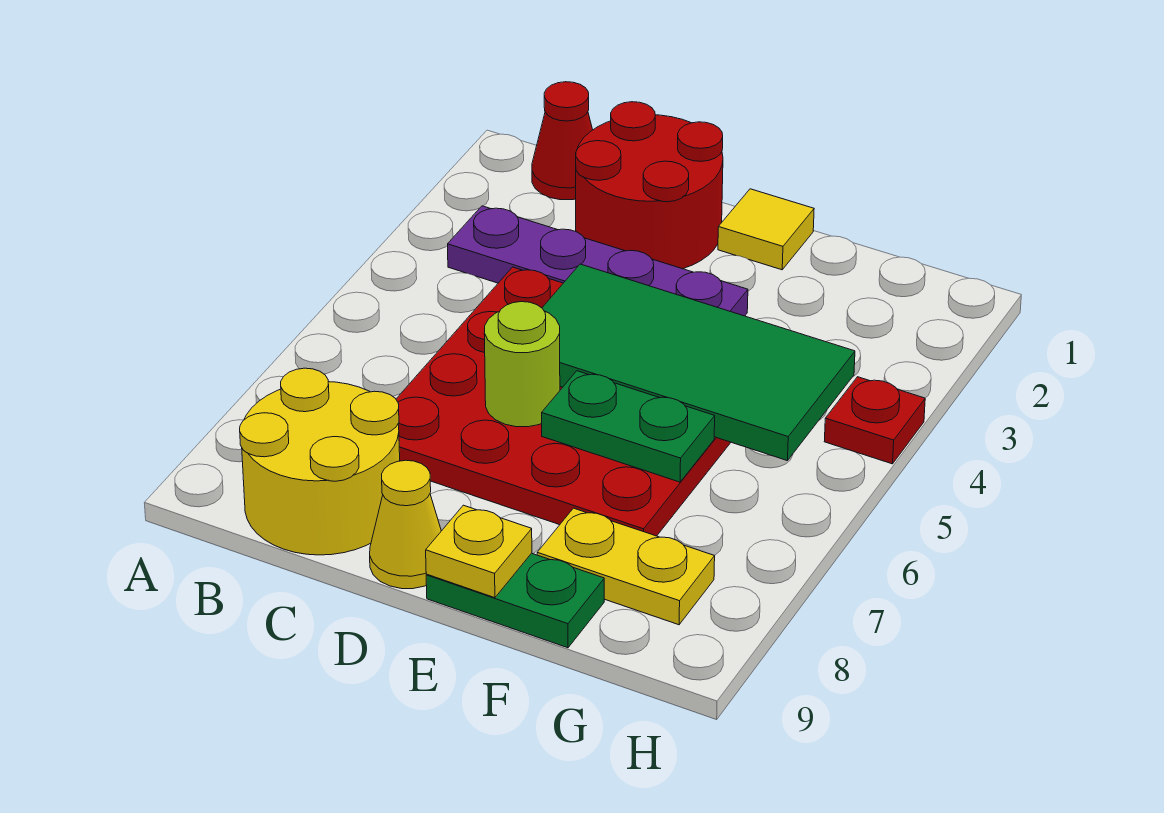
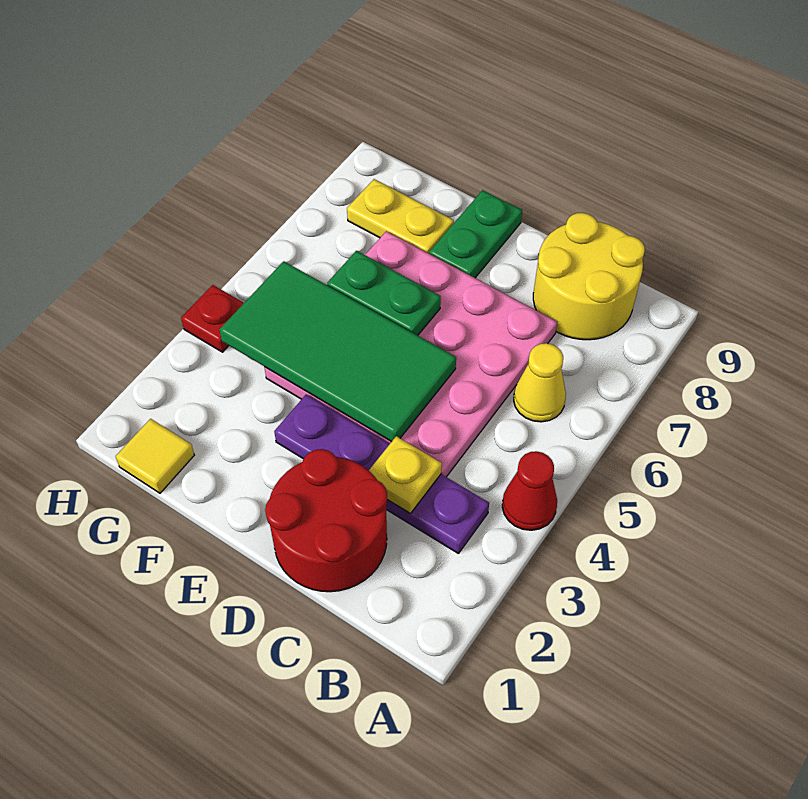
red 1x1 cone [532,82,593,200] -> red 1x1 cone moved to [502,451,557,530]
red 4x4 plate [396,267,731,536] -> pink 4x4 plate [264,231,557,477]
lime 1x1 round brick [484,302,560,427] -> none
yellow 1x1 cone [370,460,441,589] -> yellow 1x1 cone moved to [514,343,566,422]
yellow 1x1 tile [718,189,814,270] -> yellow 1x1 tile moved to [116,419,194,493]
green 1x2 plate [426,553,604,648] -> green 1x2 plate turned to [429,190,522,278]
yellow 1x1 plate [426,505,532,598] -> yellow 1x1 plate moved to [369,436,442,514]

